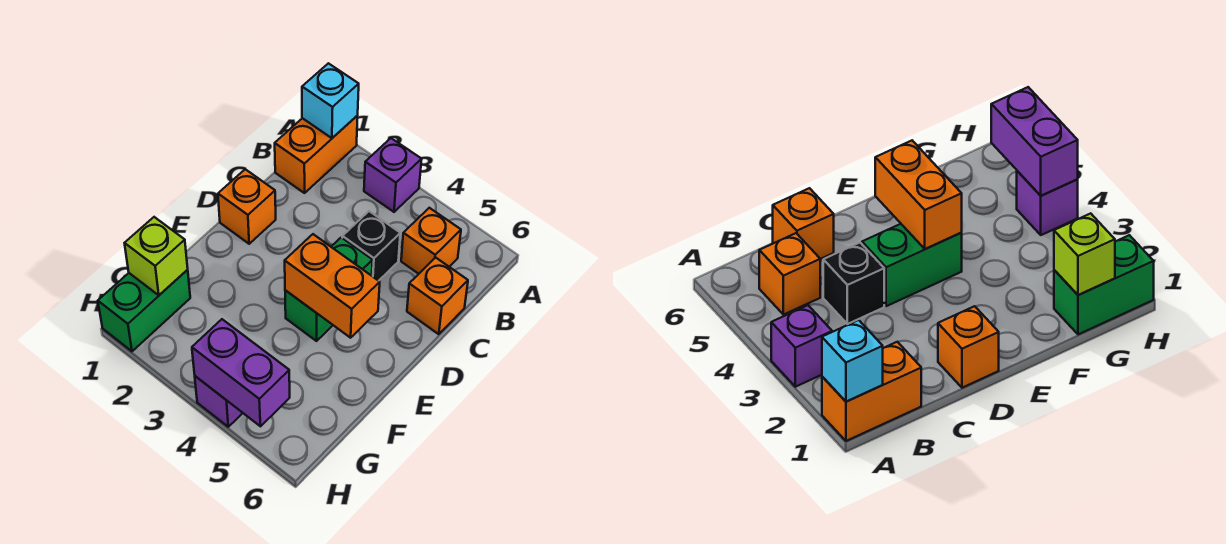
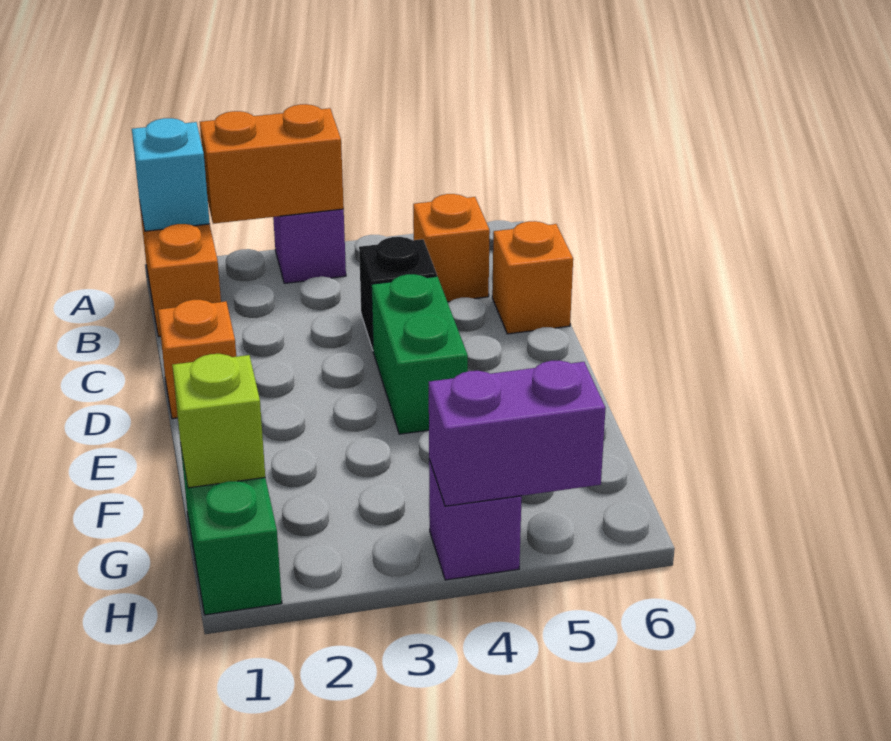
orange 1x2 brick [285,234,380,338] -> orange 1x2 brick moved to [200,104,344,224]

